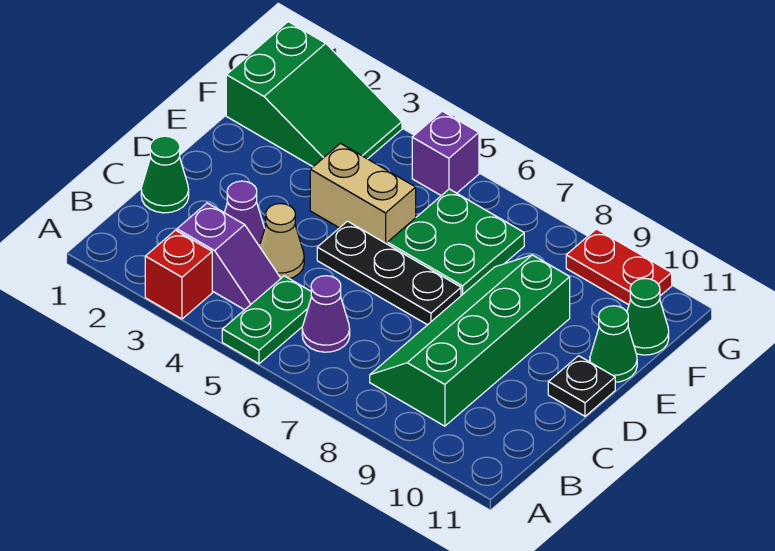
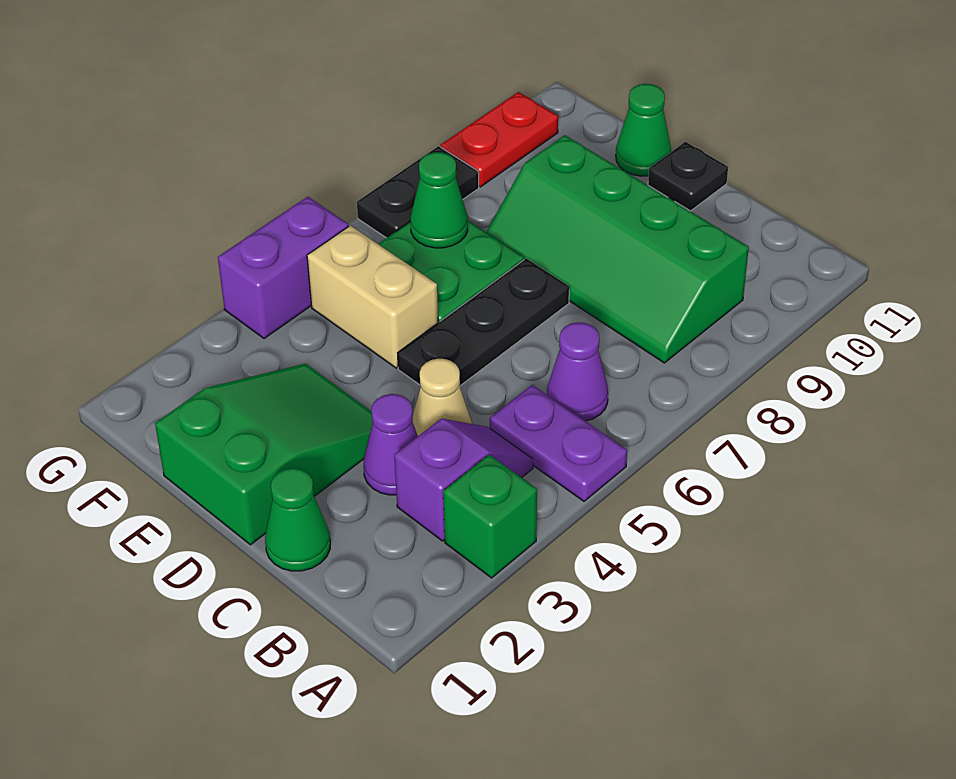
red 1x1 brick [145,230,212,319] -> green 1x1 brick [443,455,537,578]
green 1x2 plate [222,276,312,364] -> purple 1x2 plate [490,385,627,501]
tan 1x2 brick [310,143,416,244] -> tan 1x2 brick turned to [307,226,438,368]
green 2x3 slope [226,22,402,167] -> green 2x3 slope moved to [155,364,373,545]
green 1x1 cone [627,279,669,355] -> green 1x1 cone moved to [410,152,468,248]
purple 1x1 brick [412,111,479,196] -> purple 1x2 brick [218,197,349,339]
none -> black 1x2 plate [357,146,479,238]

